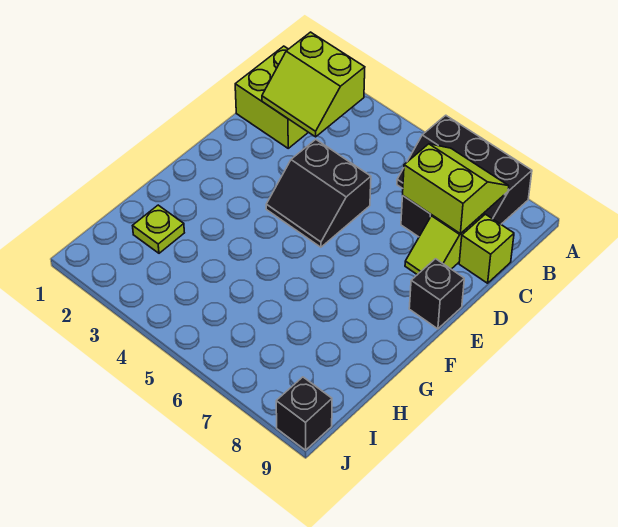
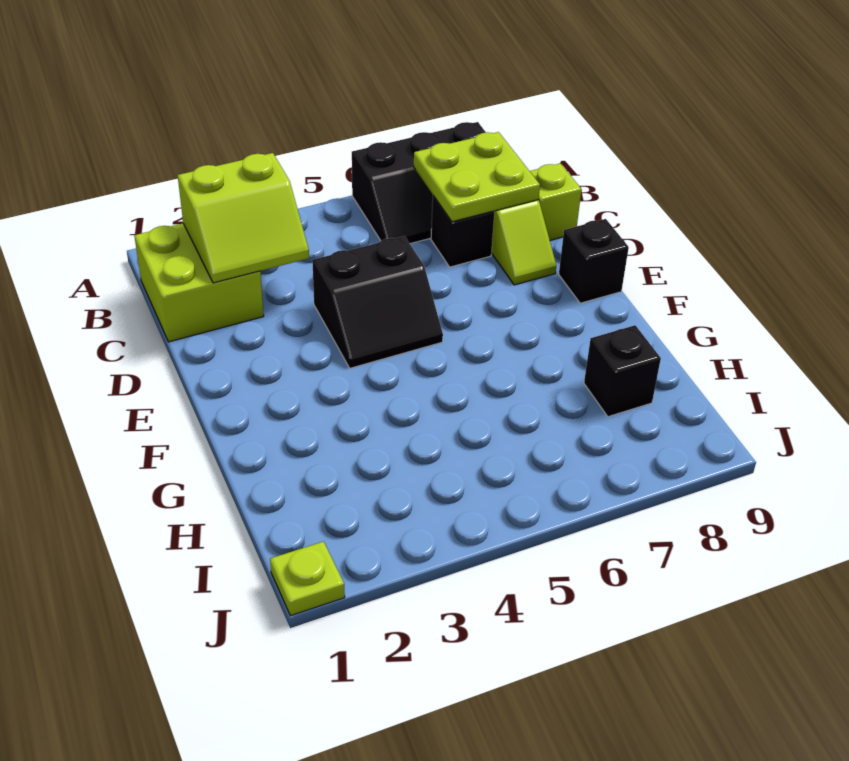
lime 2x2 slope [403,144,509,234] -> lime 2x2 plate [414,132,540,222]
lime 1x1 plate [133,205,184,253] -> lime 1x1 plate moved to [270,542,345,616]
black 1x1 brick [276,377,332,450] -> black 1x1 brick moved to [584,325,661,417]

